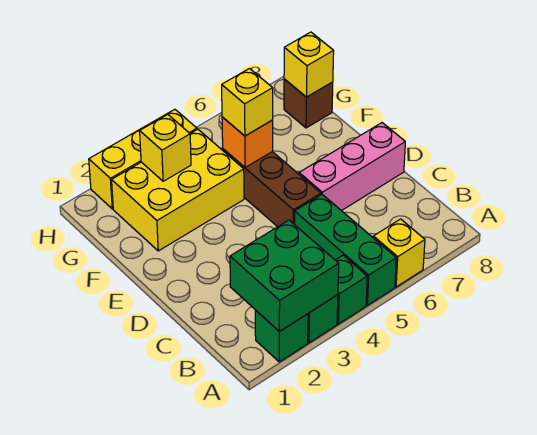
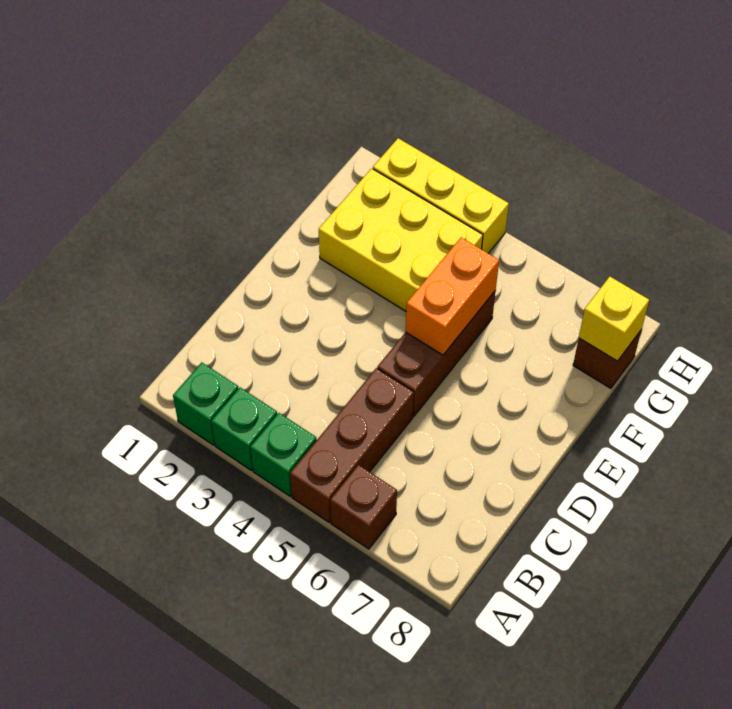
green 2x2 brick [230,220,339,332] -> none
green 1x3 brick [295,195,396,305] -> brown 1x3 brick [290,368,414,522]
yellow 1x1 brick [373,219,425,287] -> brown 1x1 brick [330,465,397,549]
pink 1x3 brick [299,123,405,211] -> none
orange 1x1 brick [222,117,273,167] -> orange 1x2 brick [405,237,499,355]
yellow 1x1 brick [222,69,273,136] -> none
yellow 1x1 brick [140,114,191,181] -> none

